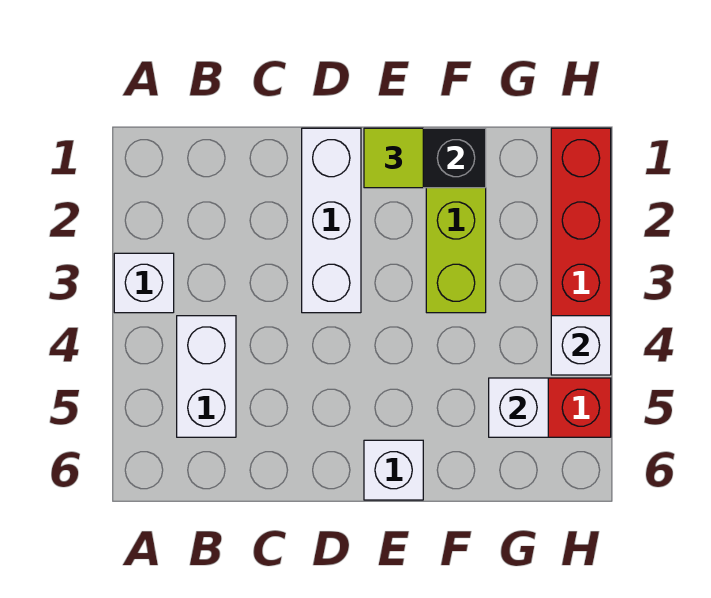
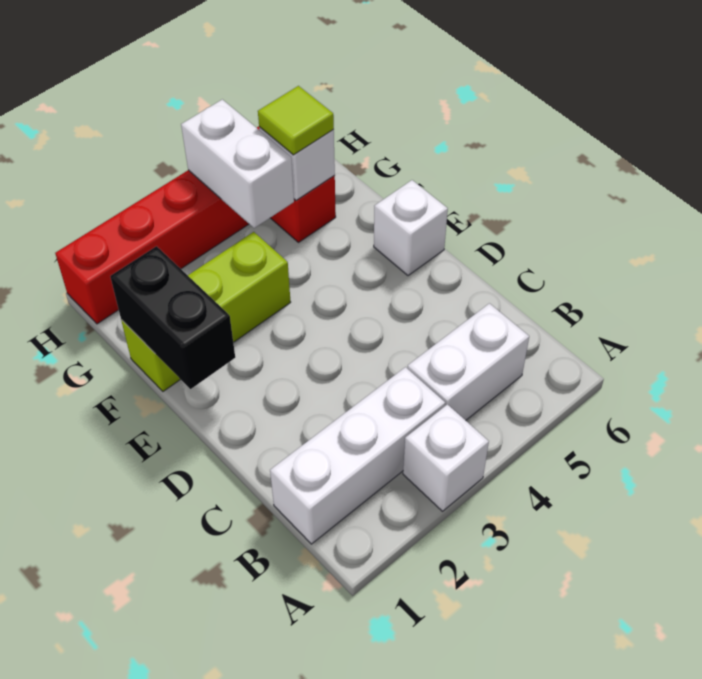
white 1x3 brick [302,128,361,313] -> white 1x3 brick moved to [270,367,445,544]
lime 1x1 tile [364,128,423,188] -> lime 1x1 tile moved to [258,86,334,155]
white 1x1 brick [551,316,611,375] -> white 1x2 brick [181,99,294,228]

